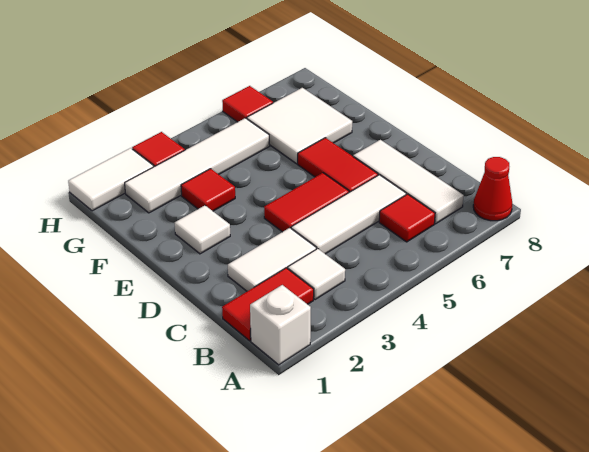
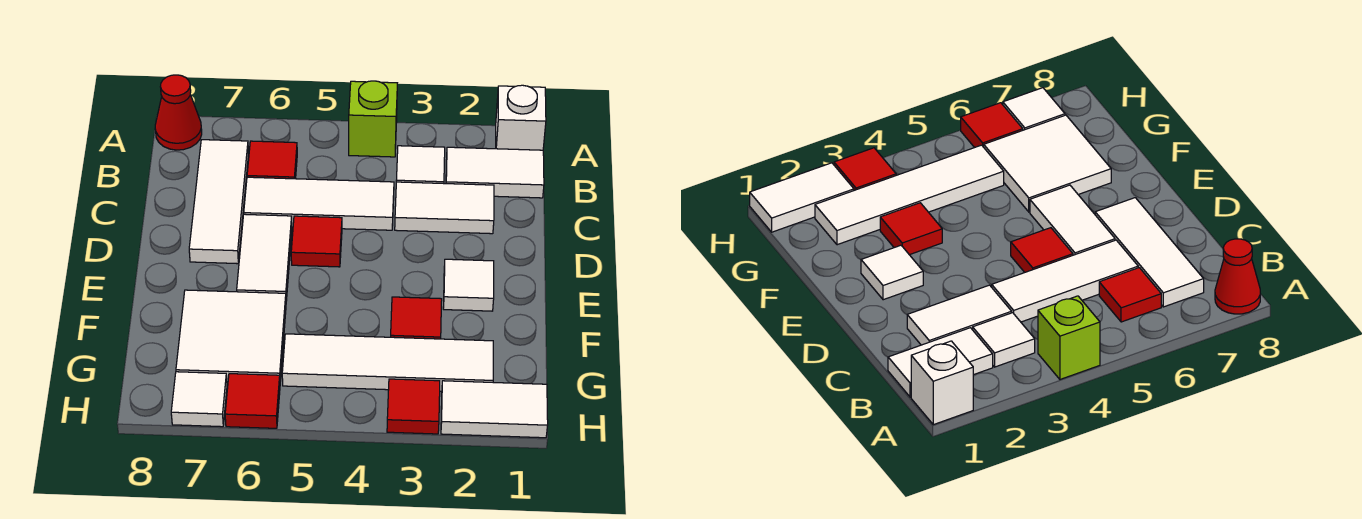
none -> lime 1x1 brick [349,81,397,157]
red 1x2 tile [222,268,314,341] -> white 1x2 tile [446,147,544,198]
red 1x2 tile [264,173,349,232] -> red 1x1 tile [291,216,342,267]
red 1x2 tile [298,138,378,192] -> white 1x2 tile [237,214,292,301]
none -> white 1x1 tile [171,372,227,427]

